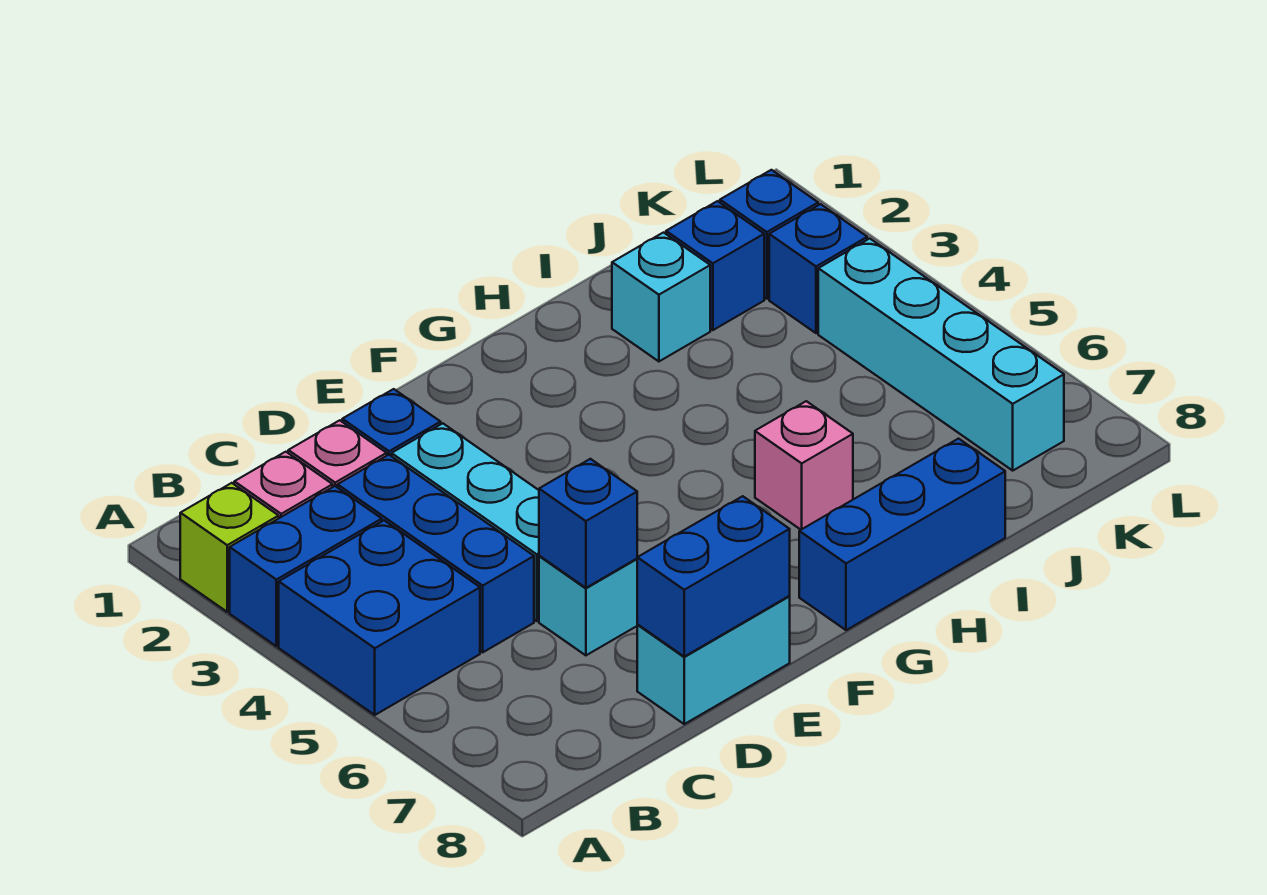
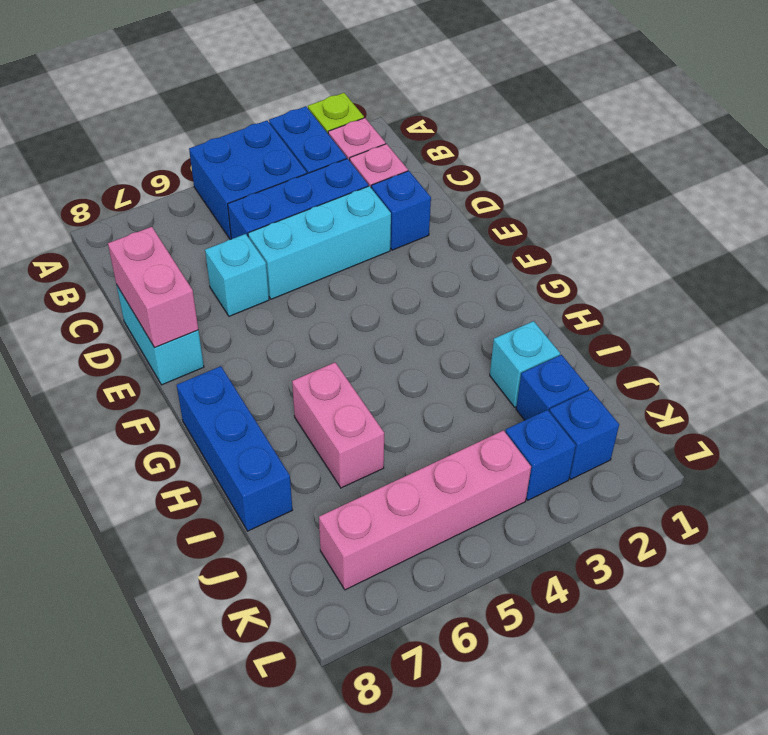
blue 1x1 brick [539,459,637,588] -> none
blue 1x2 brick [637,496,790,656] -> pink 1x2 brick [108,227,198,348]
pink 1x1 brick [755,401,853,530] -> pink 1x2 brick [292,363,384,488]
cyan 1x4 brick [818,239,1064,470] -> pink 1x4 brick [319,430,531,590]

